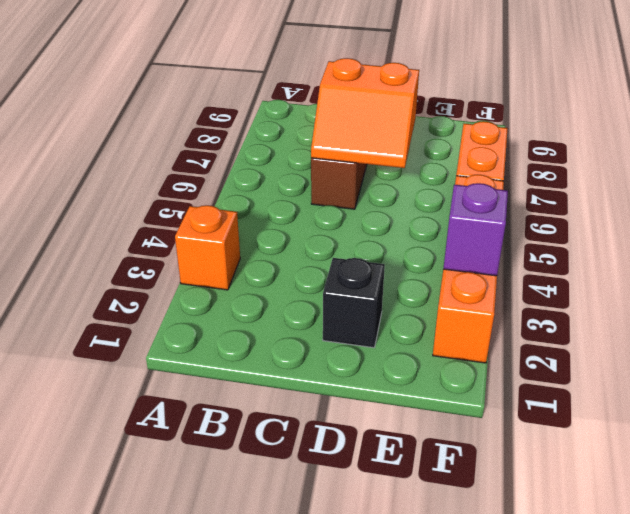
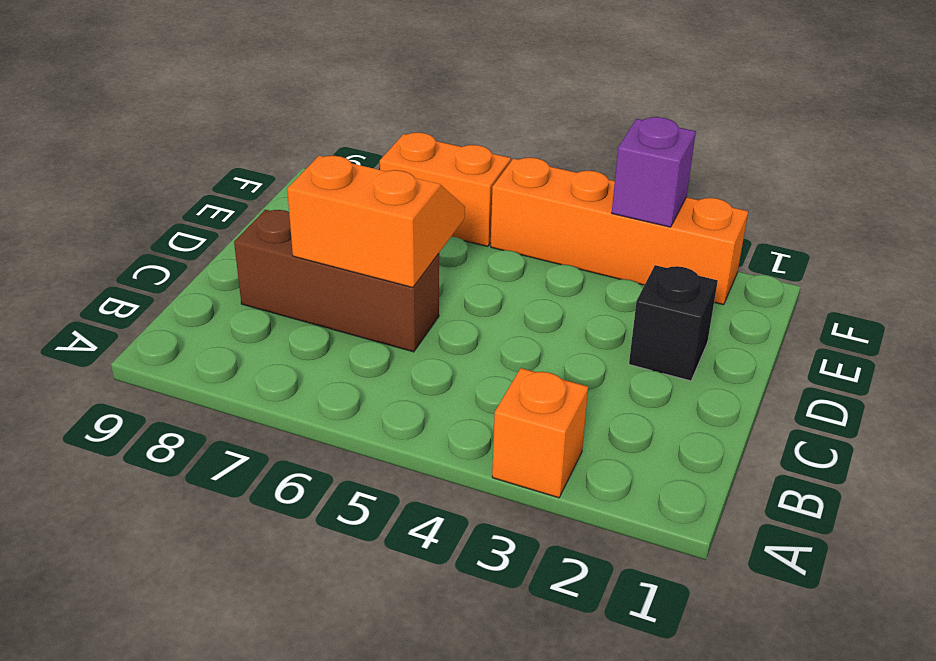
orange 2x2 slope [311,58,419,168] -> orange 2x2 slope turned to [287,156,465,288]

